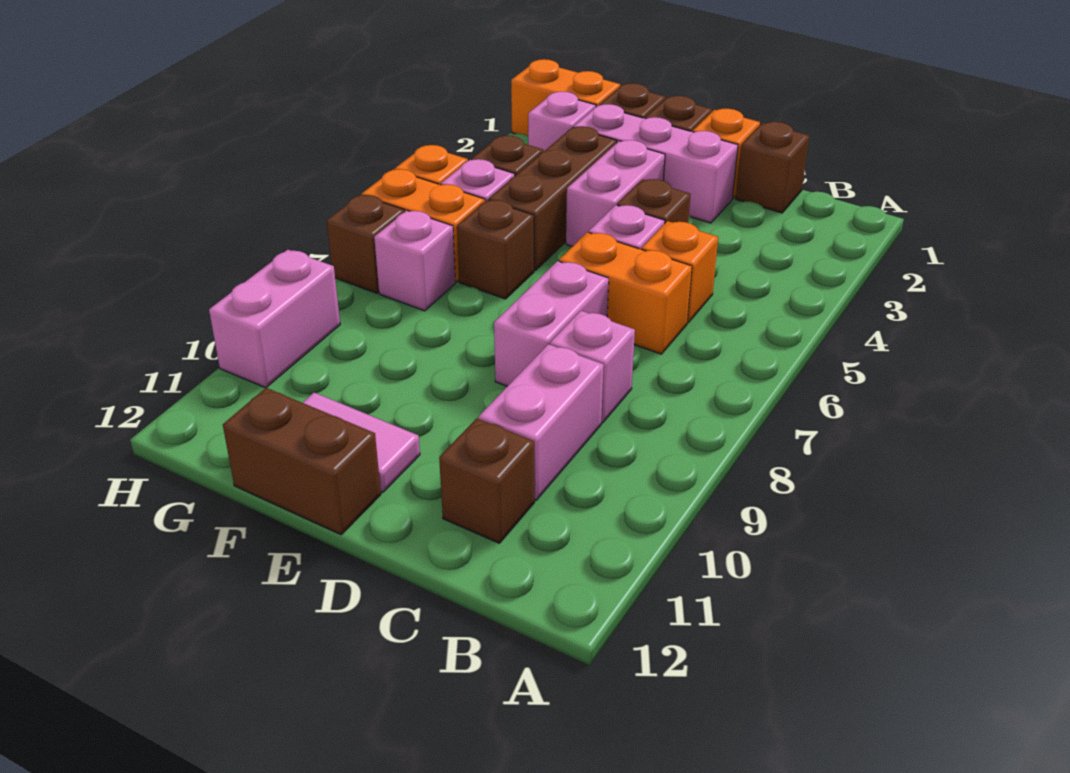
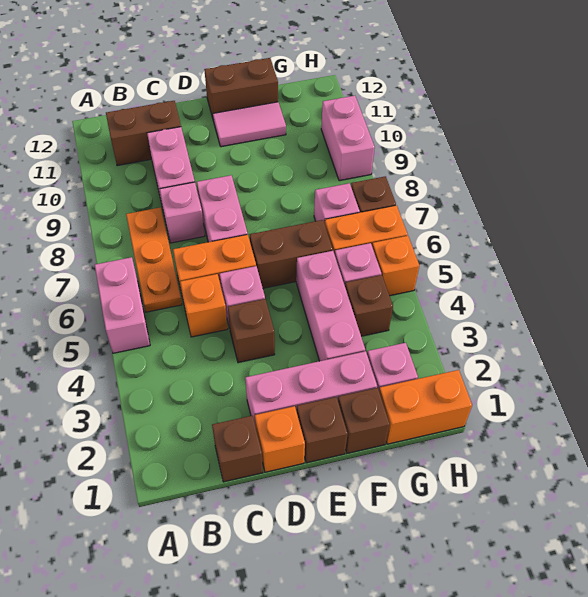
none -> orange 1x3 plate [126,207,182,312]
brown 1x1 brick [439,418,534,543] -> brown 1x2 brick [106,101,181,166]
pink 1x2 brick [566,140,665,246] -> pink 1x2 brick moved to [95,257,150,353]
brown 1x3 brick [489,126,617,270] -> pink 1x3 brick [296,251,365,361]
brown 1x1 brick [457,200,534,299] -> brown 1x2 brick [250,220,333,288]

